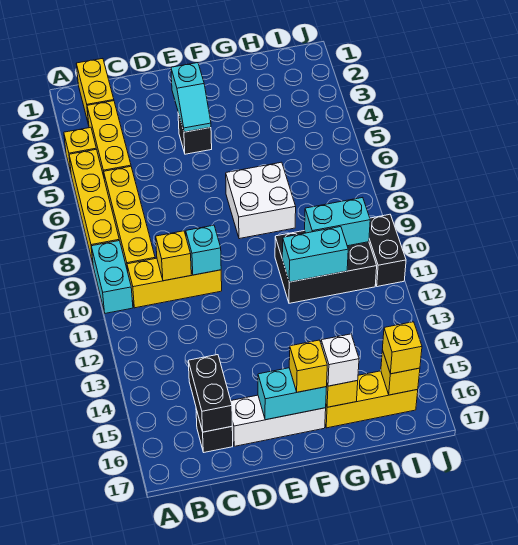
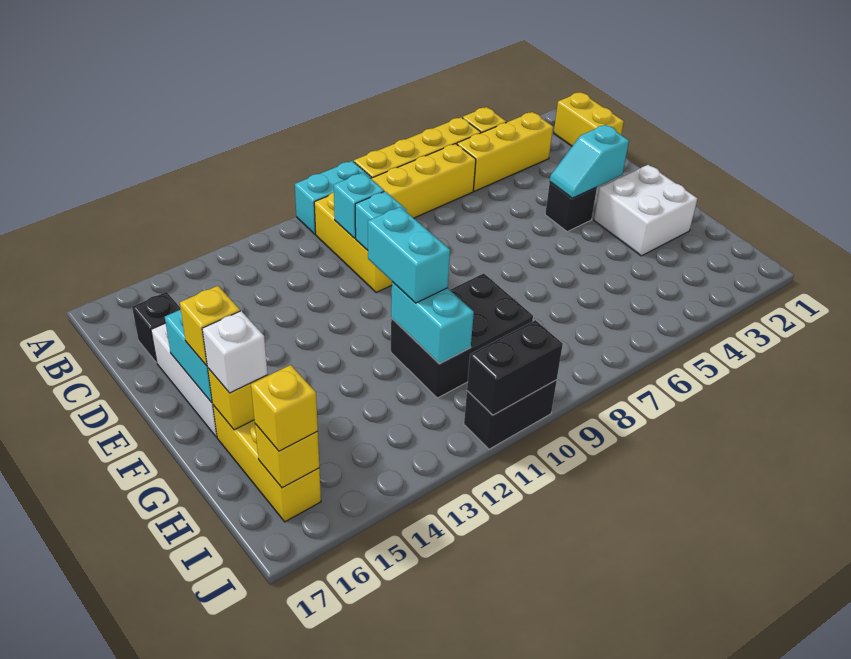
yellow 1x2 brick [76,58,114,125] -> yellow 1x2 brick turned to [554,92,624,146]
yellow 1x1 brick [156,231,191,281] -> cyan 1x1 brick [334,173,384,238]
black 1x2 brick [188,355,232,432] -> black 1x2 brick moved to [467,320,563,415]
white 2x2 brick [226,162,296,239] -> white 2x2 brick moved to [594,165,697,256]
black 2x3 brick [275,230,377,303] -> black 2x3 brick turned to [391,273,533,398]
cyan 1x2 brick [305,197,370,246] -> cyan 1x2 brick moved to [368,207,450,303]

